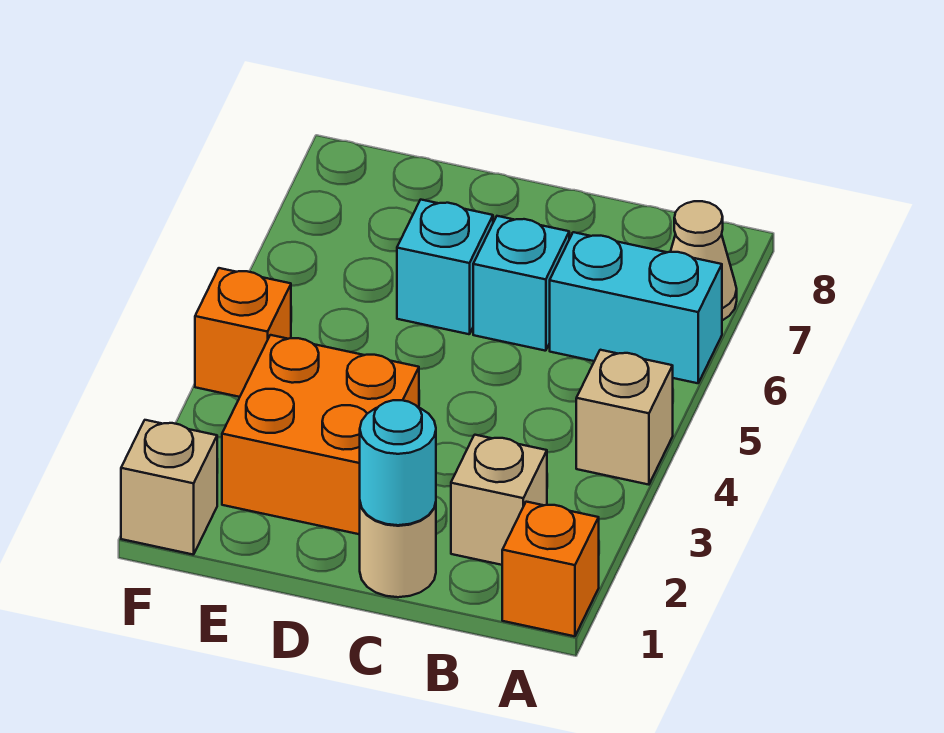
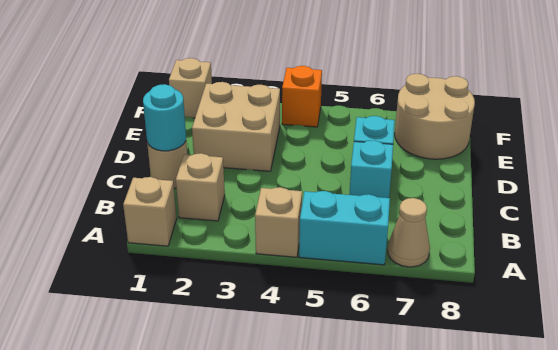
orange 1x1 brick [502,502,599,636] -> tan 1x1 brick [123,177,177,246]
cyan 1x2 brick [550,232,722,383] -> cyan 1x2 brick turned to [299,191,390,265]
orange 2x2 brick [222,335,419,534] -> tan 2x2 brick [192,82,280,171]
none -> tan 2x2 round brick [395,74,475,159]

